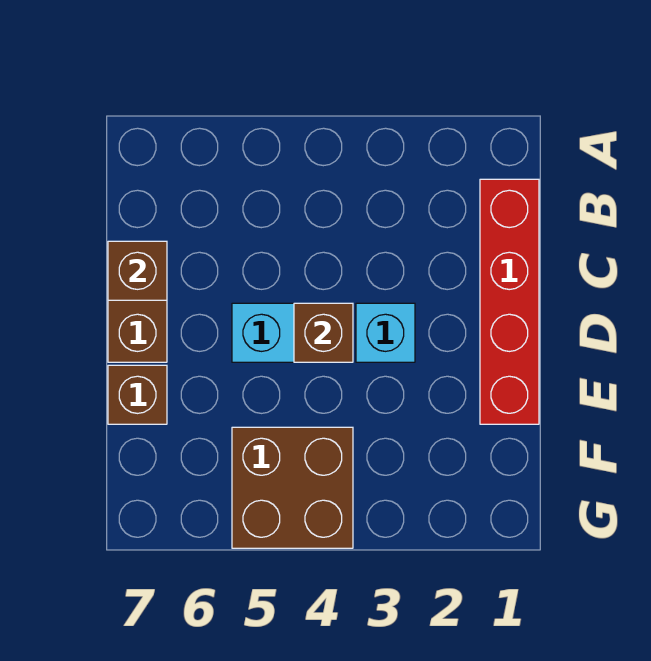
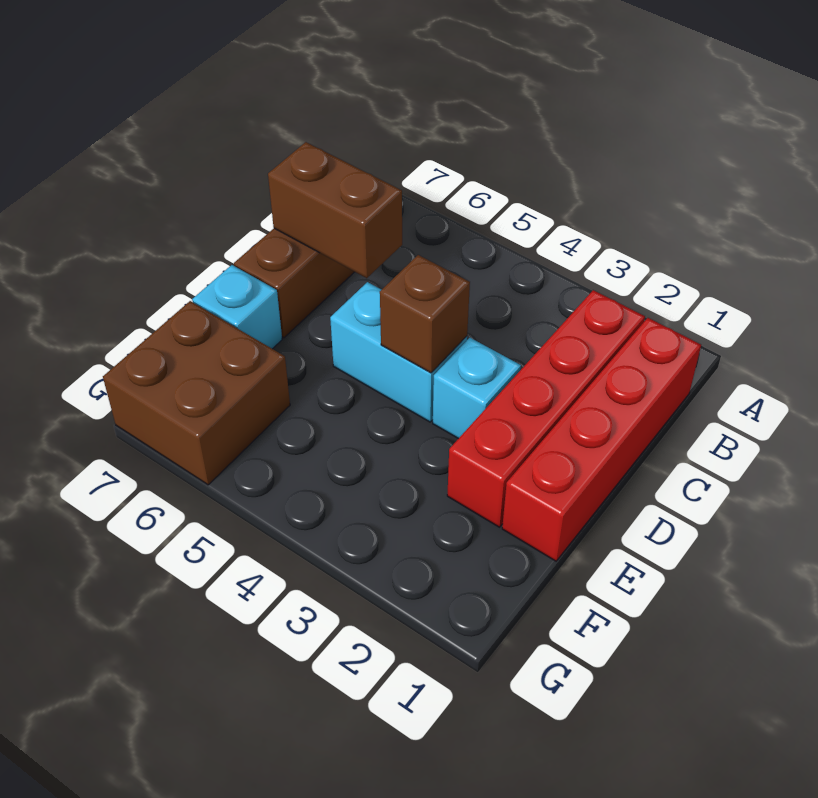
none -> red 1x4 brick [447,290,645,527]
brown 1x1 brick [108,241,167,300] -> brown 1x2 brick [268,142,402,278]
brown 1x1 brick [108,365,167,424] -> cyan 1x1 brick [192,265,282,349]
brown 2x2 brick [232,427,353,548] -> brown 2x2 brick moved to [103,301,290,485]

